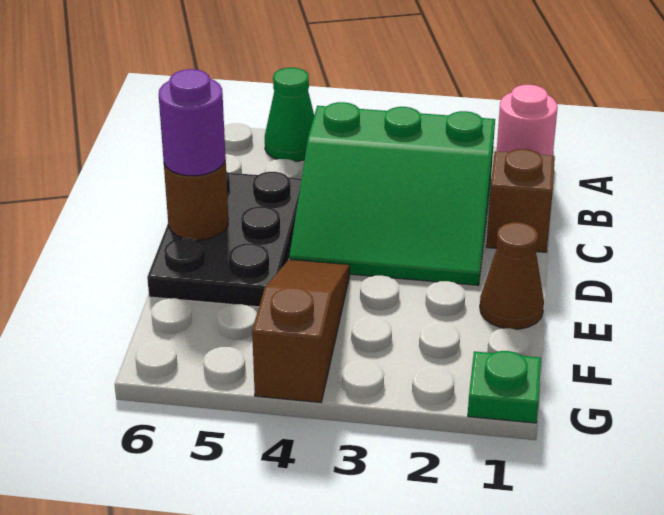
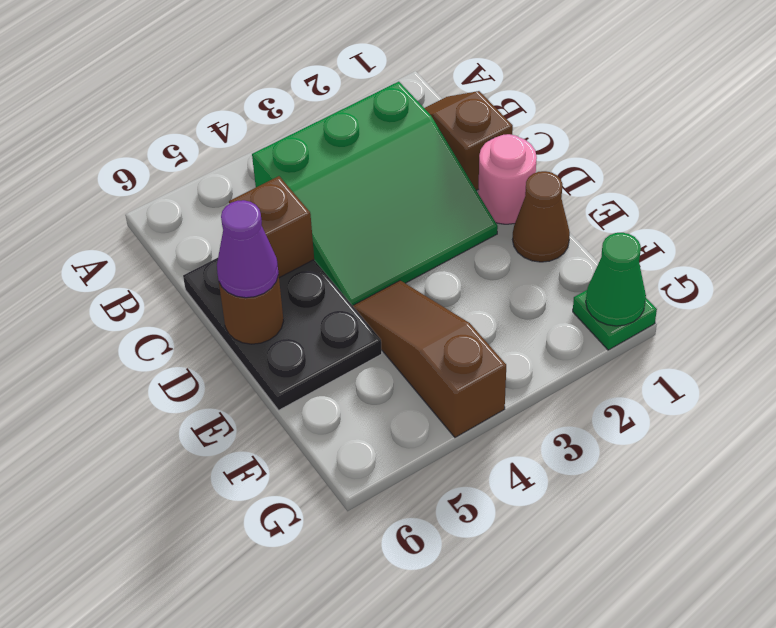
pink 1x1 round brick [497,85,558,156] -> pink 1x1 round brick moved to [478,134,537,224]
green 1x1 cone [265,68,314,162] -> green 1x1 cone moved to [586,233,646,326]
none -> brown 1x1 brick [229,176,314,278]
purple 1x1 round brick [159,69,225,176] -> purple 1x1 cone [217,200,279,298]

